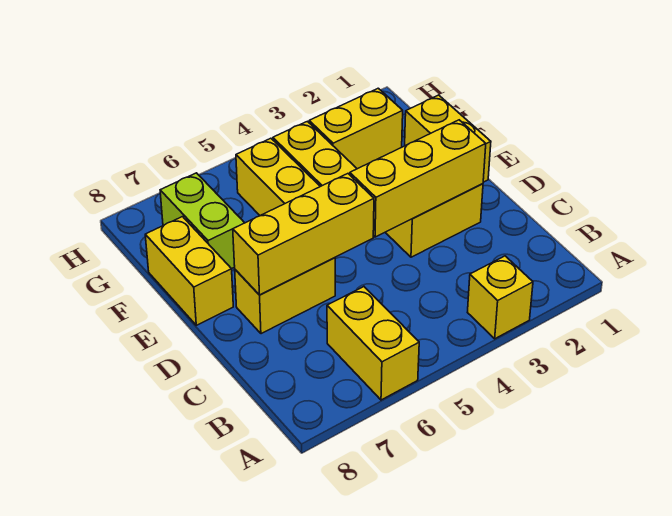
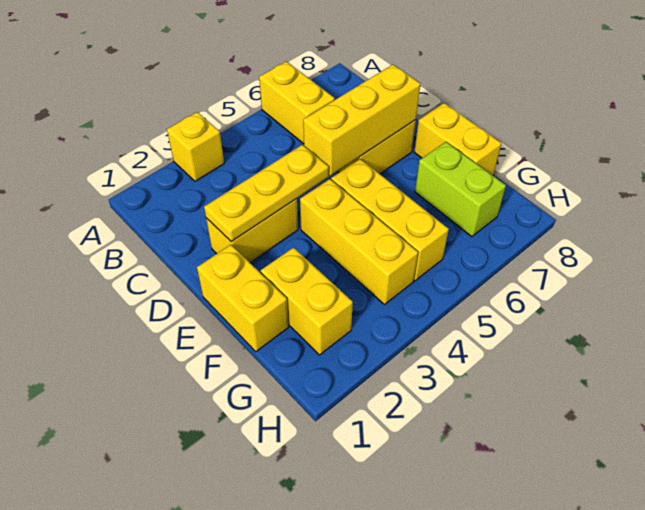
yellow 1x3 brick [350,120,486,237] -> yellow 1x3 plate [204,145,329,242]
yellow 1x2 brick [309,88,403,169] -> yellow 1x2 brick turned to [261,248,353,355]

